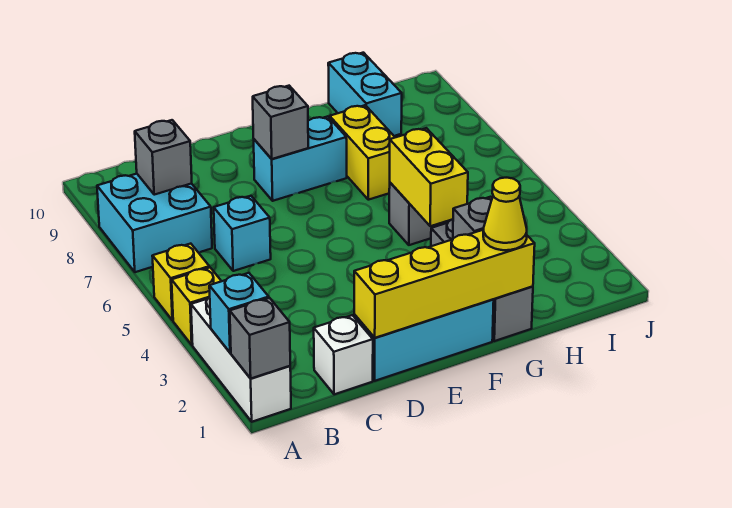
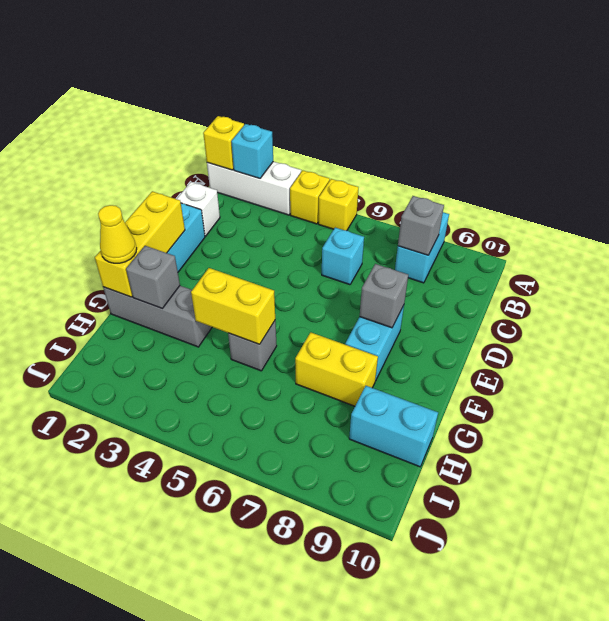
grey 1x1 brick [230,298,290,378] -> yellow 1x1 brick [203,116,244,170]
cyan 2x2 brick [97,174,212,272] -> cyan 1x2 brick [395,212,449,283]
yellow 1x4 brick [354,230,535,338] -> yellow 1x3 brick [95,191,185,297]

